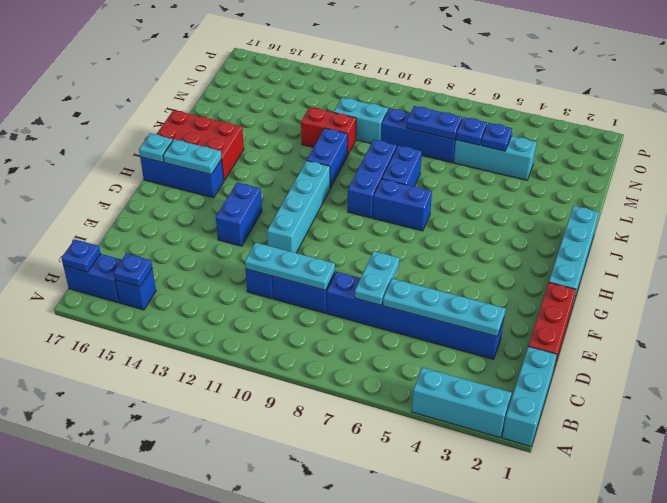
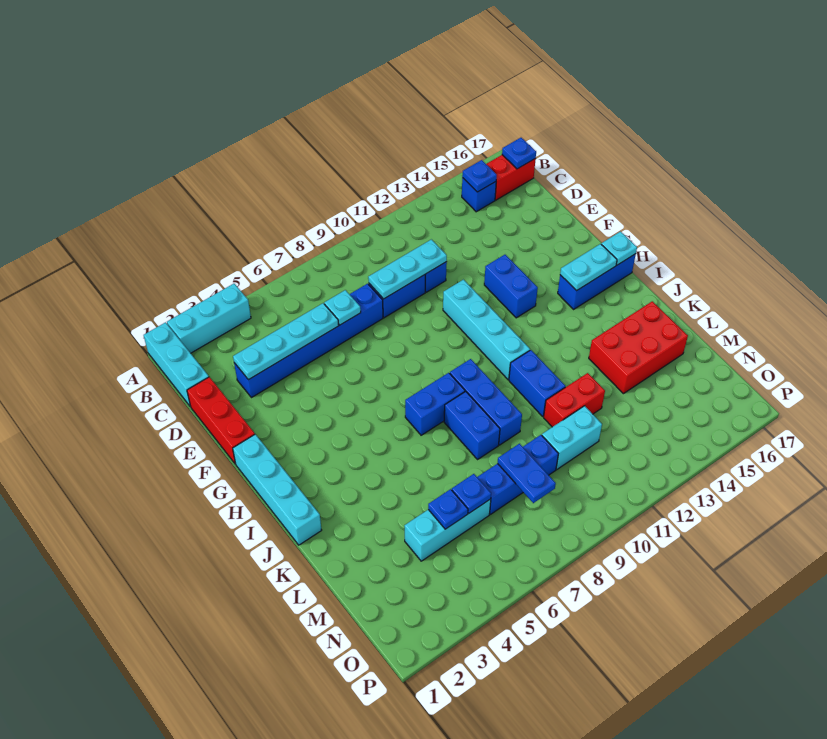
blue 1x2 brick [63,254,121,303] -> red 1x2 brick [486,155,536,200]
cyan 1x2 plate [355,251,400,305] -> cyan 1x1 plate [324,290,361,325]
red 2x3 brick [156,110,244,181] -> red 2x3 brick moved to [589,301,688,394]
blue 1x2 plate [406,106,462,140] -> blue 1x2 plate turned to [498,444,556,503]

